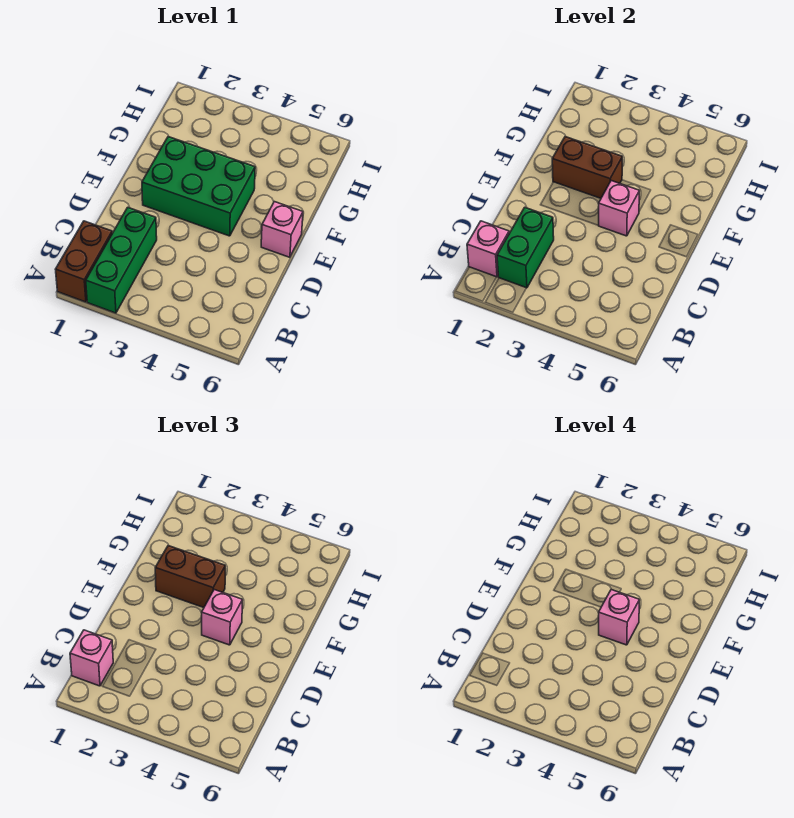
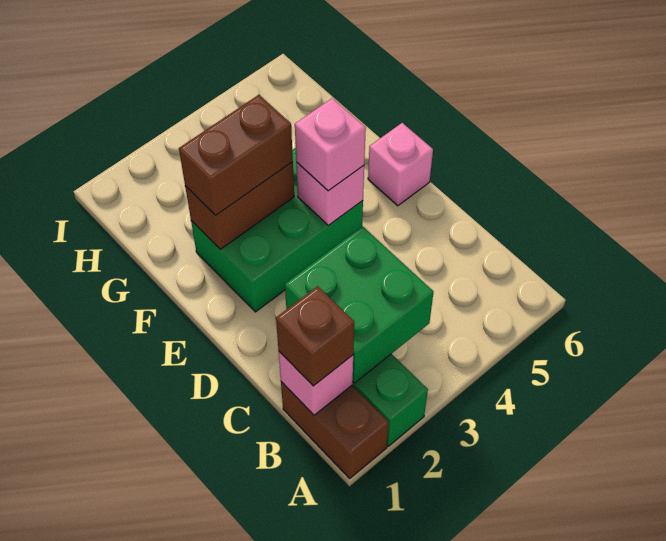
pink 1x1 brick [70,630,113,686] -> brown 1x1 brick [276,286,354,386]
green 1x2 brick [497,207,554,288] -> green 2x2 brick [285,226,433,383]
pink 1x1 brick [599,590,640,645] -> none

